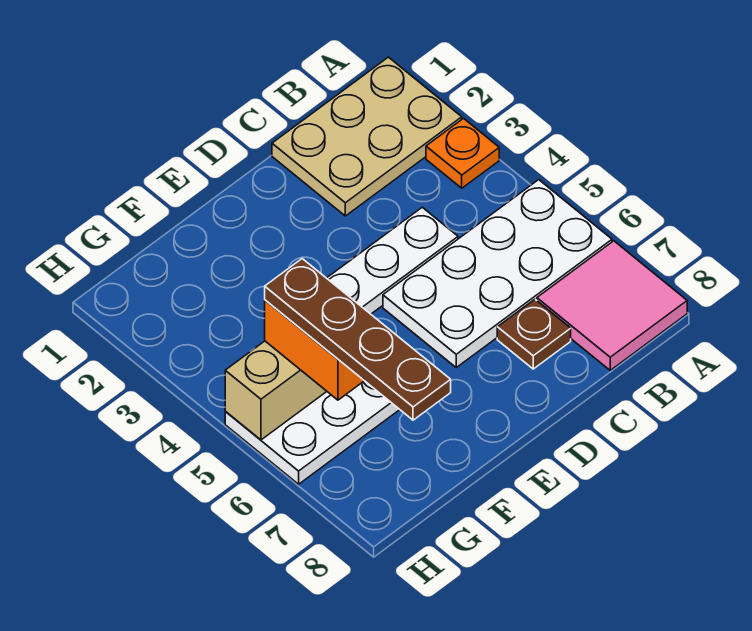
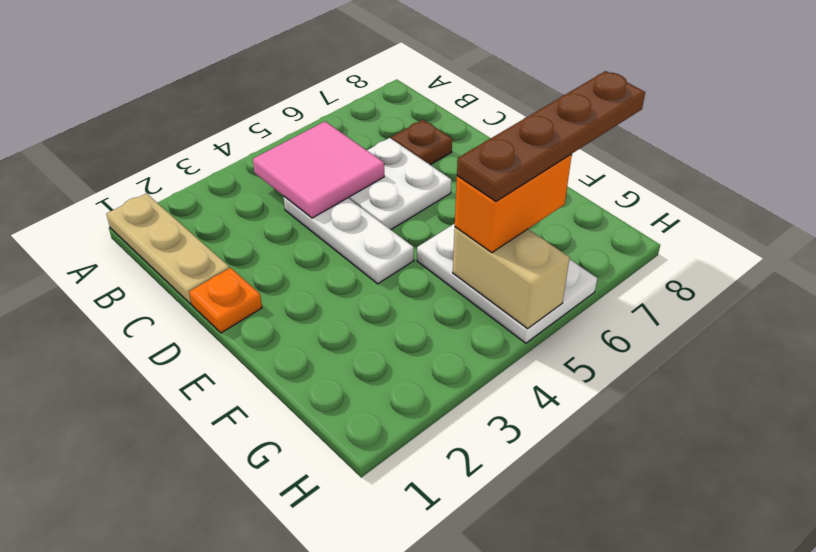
tan 2x3 plate [272,57,462,216] -> tan 1x3 plate [106,193,229,304]
orange 1x1 plate [426,119,499,188] -> orange 1x1 plate moved to [189,268,262,333]
white 2x4 plate [383,180,612,367] -> white 2x2 plate [348,138,451,230]
pink 2x2 tile [537,241,687,370] -> pink 2x2 tile moved to [253,122,384,218]

